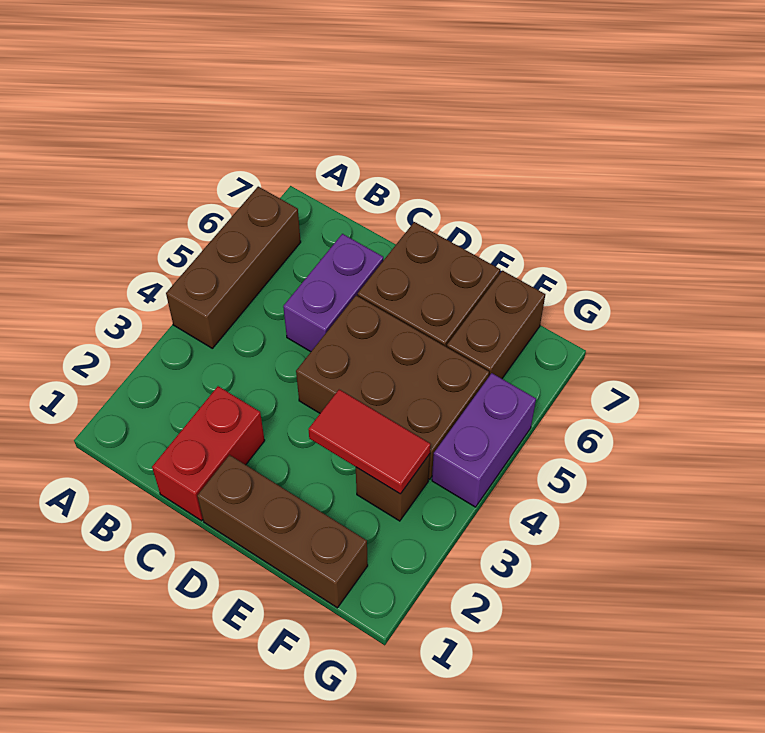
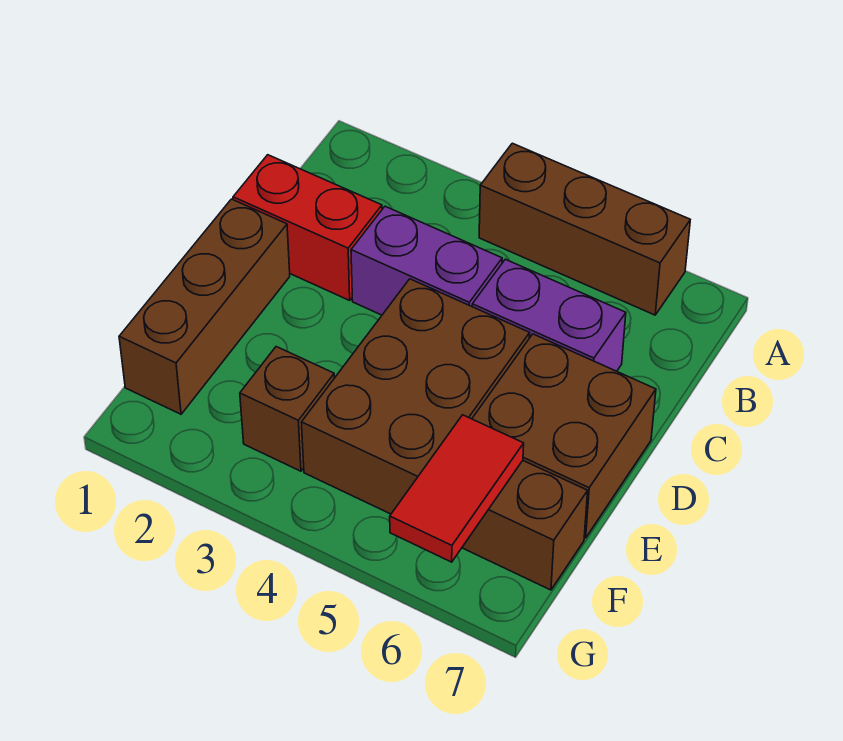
red 1x2 tile [308,390,431,494] -> red 1x2 tile moved to [390,415,524,562]
purple 1x2 brick [432,373,536,507] -> purple 1x2 brick moved to [351,206,502,315]

